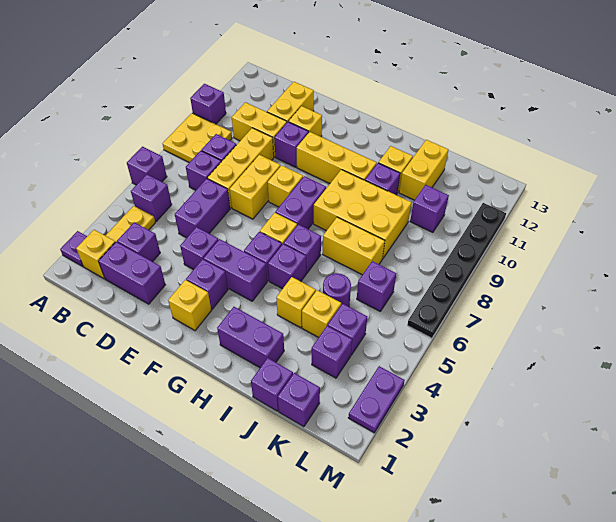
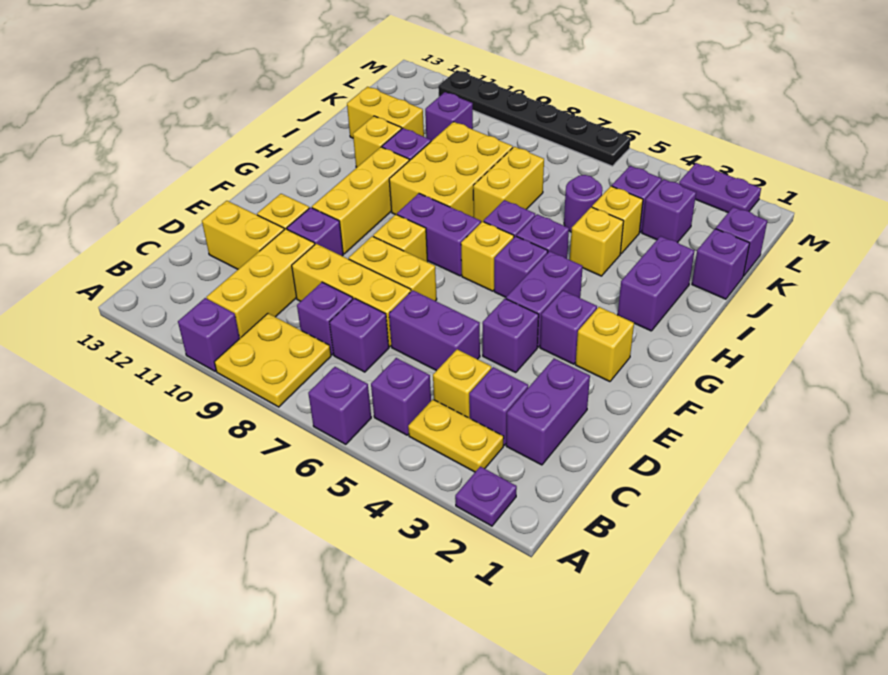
yellow 1x1 brick [76,230,115,279] -> yellow 1x1 brick moved to [433,349,491,418]
yellow 1x2 brick [232,102,287,157] -> yellow 1x3 brick [207,229,315,338]
purple 1x1 brick [357,261,396,311] -> none

